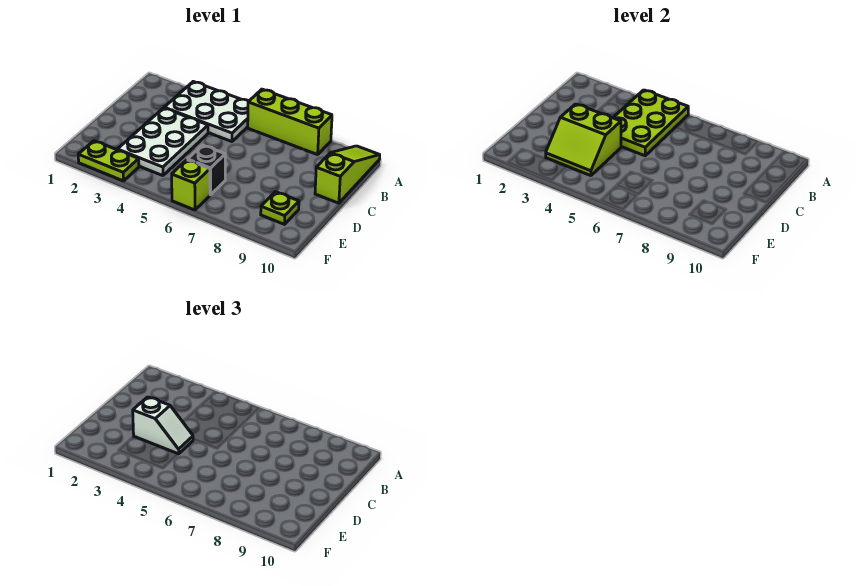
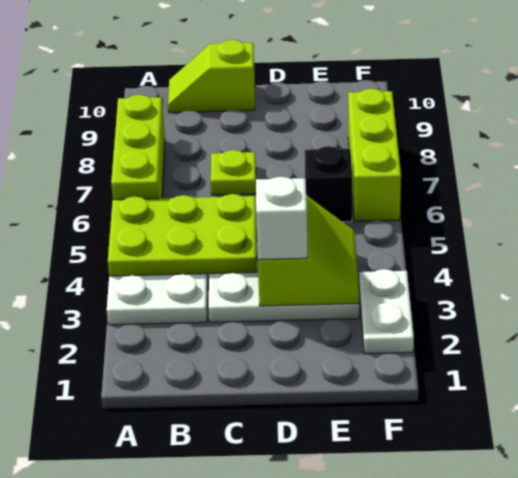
lime 1x3 slope [315,146,380,203] -> lime 1x2 slope [168,40,255,113]
lime 1x1 plate [261,192,299,224] -> lime 1x1 plate moved to [211,150,256,195]
lime 1x2 plate [78,141,139,181] -> white 1x2 plate [359,269,414,353]
lime 1x1 brick [172,160,210,210] -> lime 1x3 brick [348,89,401,221]

